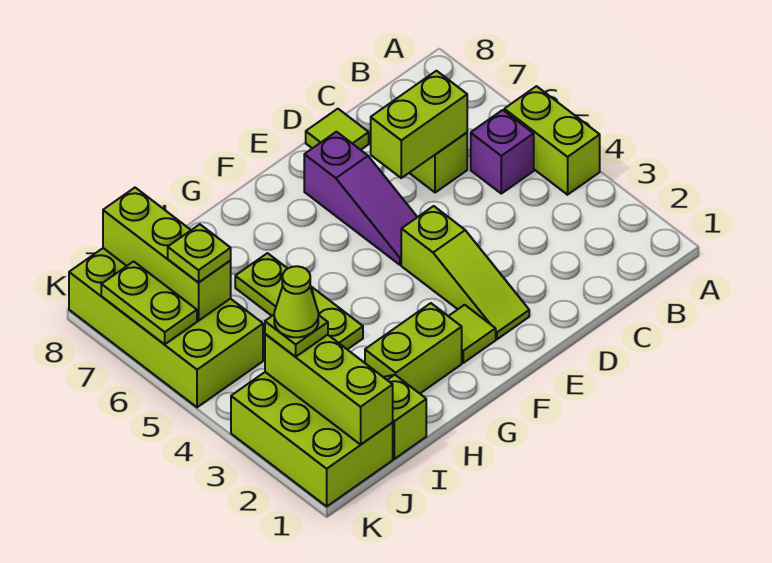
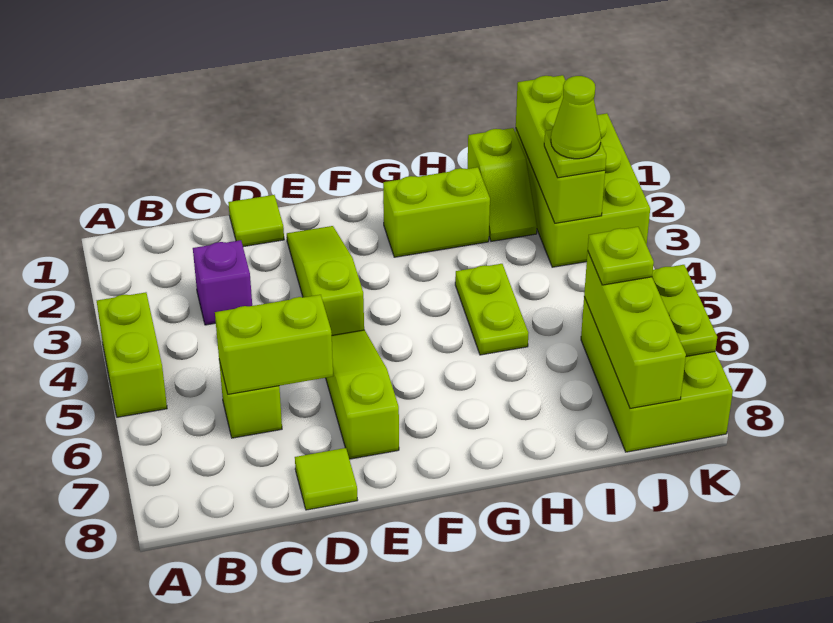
purple 1x1 brick [471,110,534,194] -> purple 1x1 brick moved to [193,240,252,325]
purple 1x3 slope [304,132,417,265] -> lime 1x3 slope [326,330,399,459]
lime 1x1 tile [449,305,496,363] -> lime 1x1 tile moved to [228,195,284,247]
lime 1x3 plate [235,253,363,350] -> lime 1x2 plate [455,264,528,355]
lime 2x4 brick [69,248,263,407] -> lime 2x3 brick [581,297,733,452]

